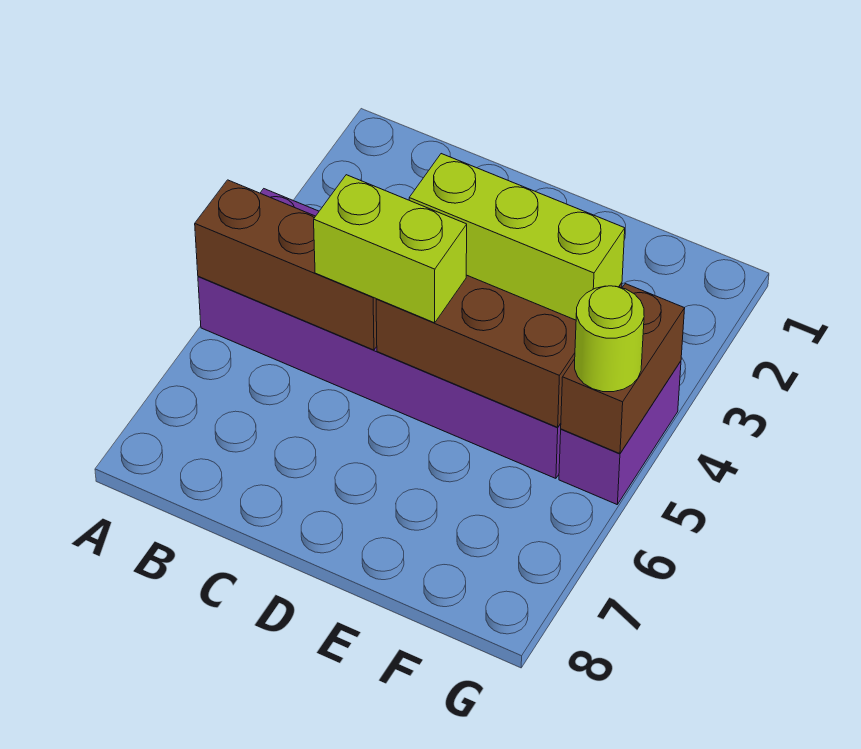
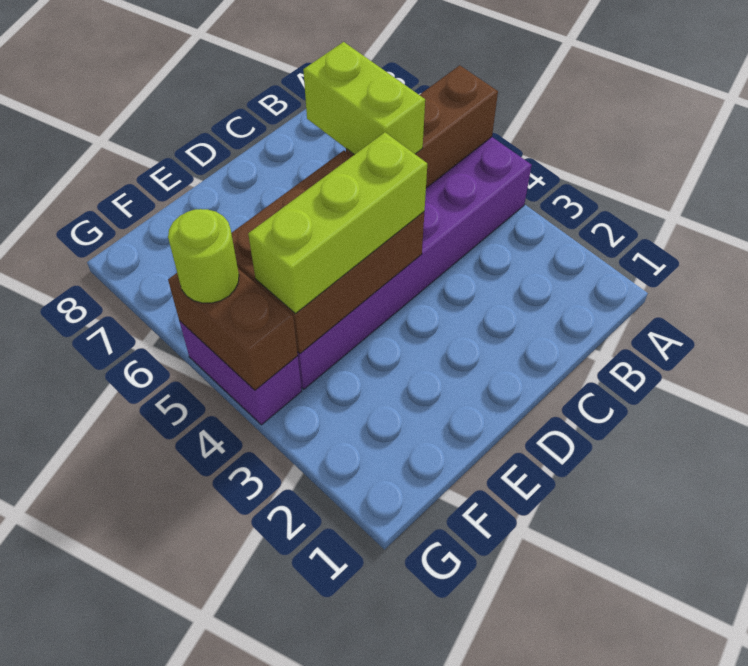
lime 1x2 brick [314,175,467,323] -> lime 1x2 brick turned to [303,42,425,155]

